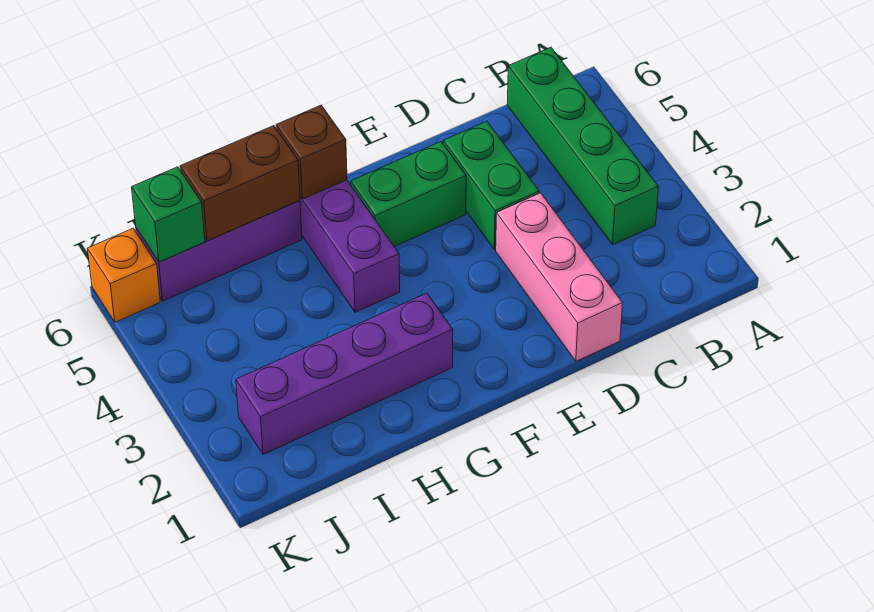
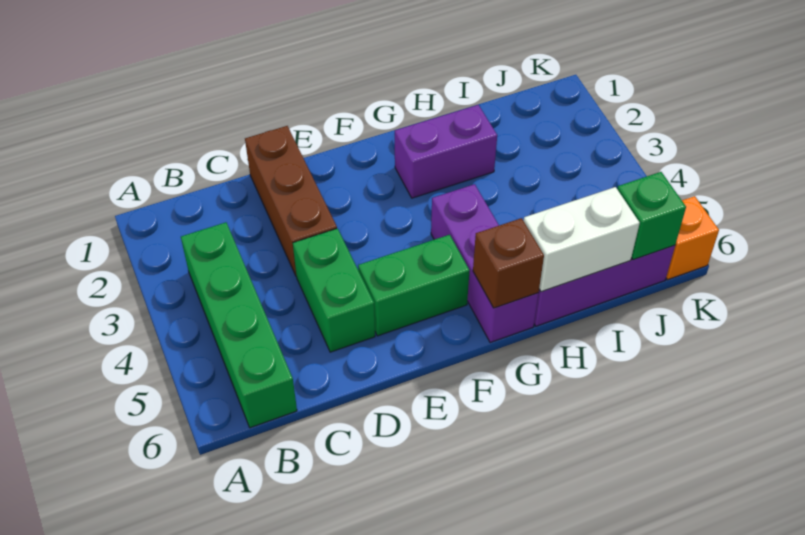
pink 1x3 brick [496,193,622,361] -> brown 1x3 brick [245,126,337,275]
purple 1x4 brick [236,293,453,455] -> purple 1x2 brick [395,105,497,198]
brown 1x2 brick [180,126,300,241] -> white 1x2 brick [524,187,640,292]

